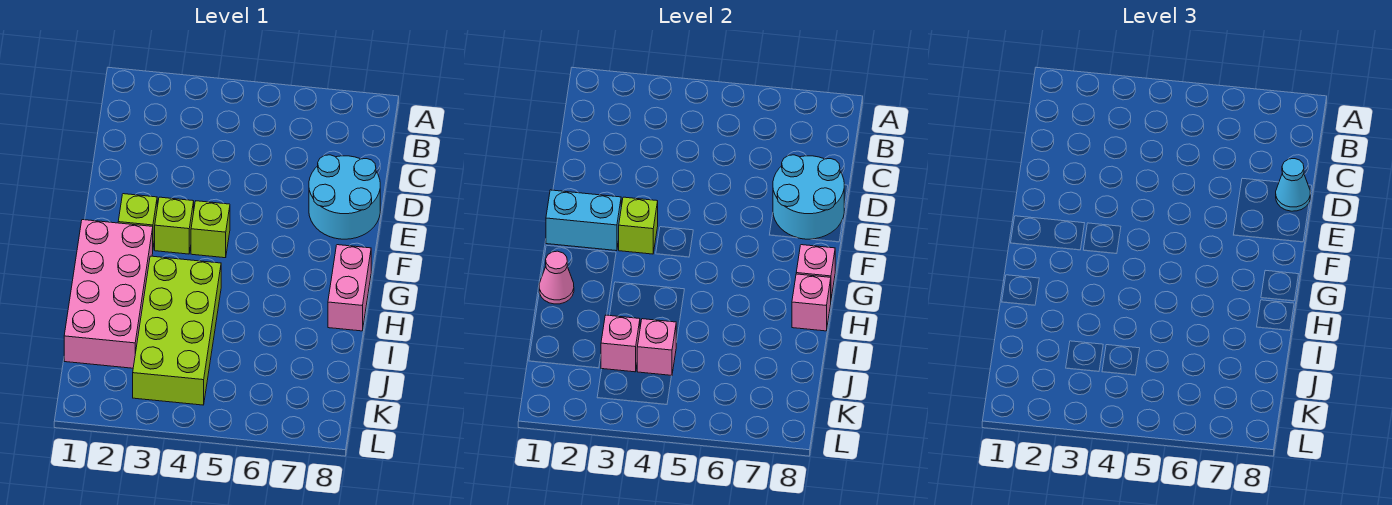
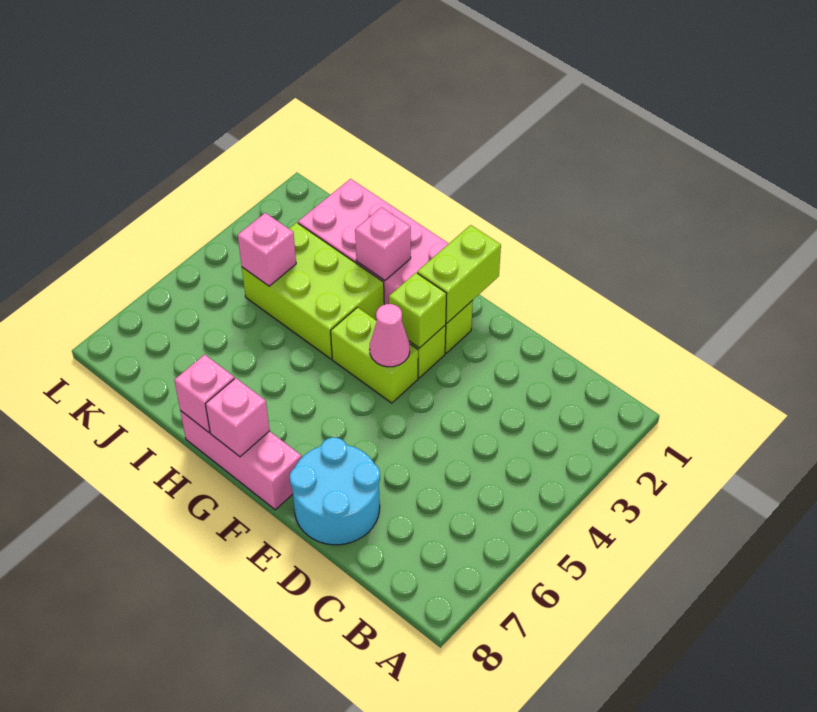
cyan 2x2 round brick [773,155,844,239] -> none
cyan 1x1 cone [1276,159,1310,211] -> none
cyan 1x2 brick [546,190,621,251] -> lime 1x2 brick [417,225,501,323]
lime 1x1 brick [191,201,230,258] -> lime 1x2 brick [331,307,418,403]
pink 1x2 brick [328,245,371,331] -> pink 1x3 brick [180,411,302,510]
pink 1x1 cone [539,251,574,304] -> pink 1x1 cone moved to [370,304,410,367]
lime 2x4 brick [133,256,221,405] -> lime 2x3 brick [242,223,384,359]
pink 1x1 brick [601,315,640,372] -> pink 1x1 brick moved to [355,207,411,281]

